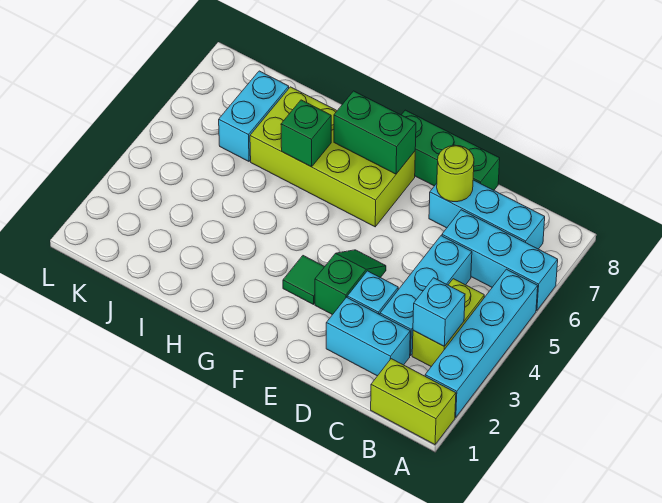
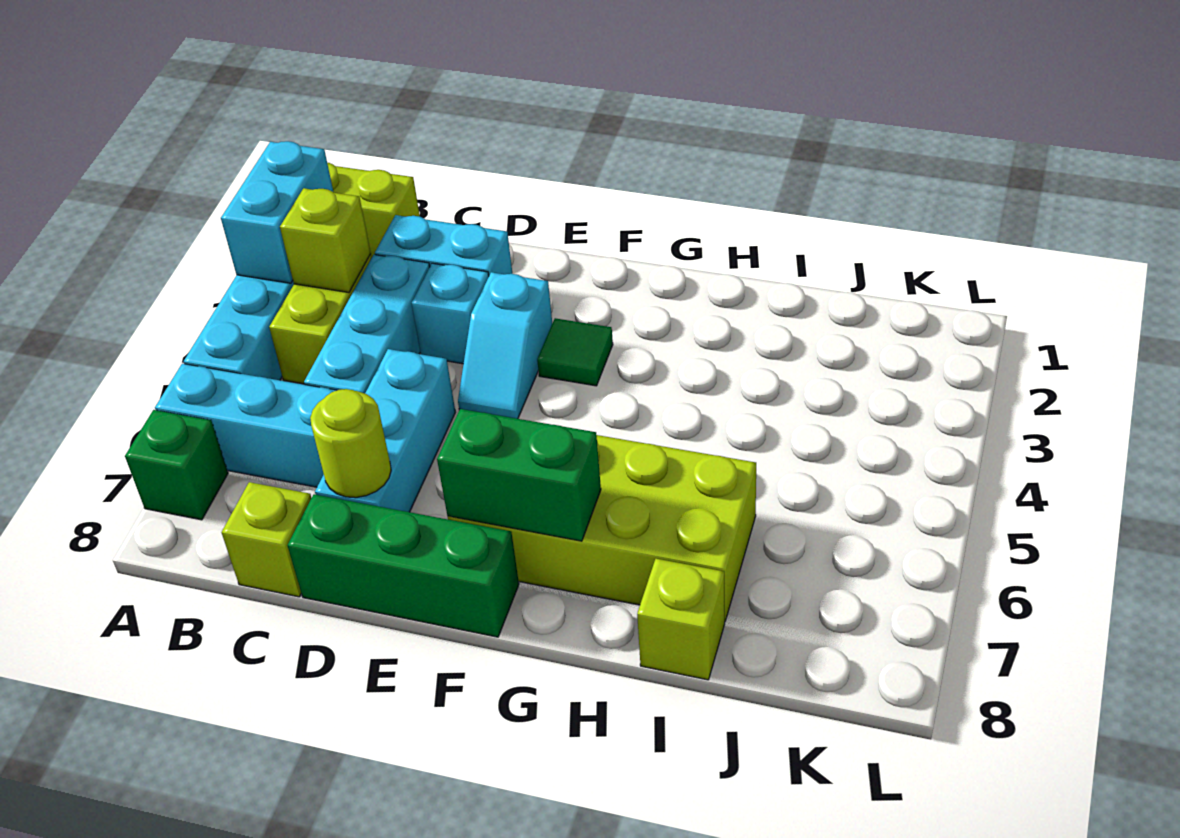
cyan 1x1 brick [413,278,465,346] -> lime 1x1 brick [280,188,371,293]
cyan 1x3 brick [429,180,545,249] -> cyan 1x3 brick turned to [315,349,456,512]
none -> lime 1x1 brick [222,482,311,597]
green 1x2 slope [315,250,386,315] -> cyan 1x2 slope [458,272,552,419]
green 1x1 brick [281,100,331,167] -> green 1x1 brick moved to [125,410,228,520]
none -> lime 1x1 brick [637,559,725,680]
cyan 1x2 brick [219,71,289,161] -> cyan 1x2 brick moved to [221,141,333,283]

